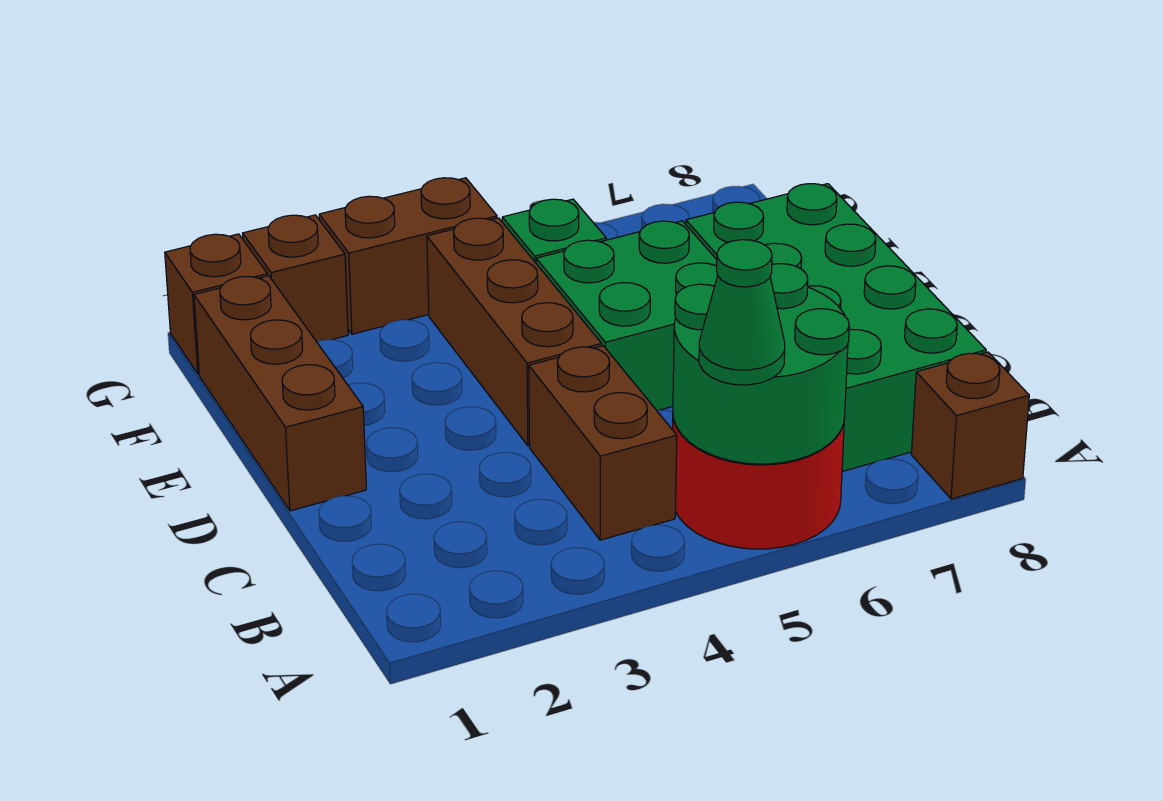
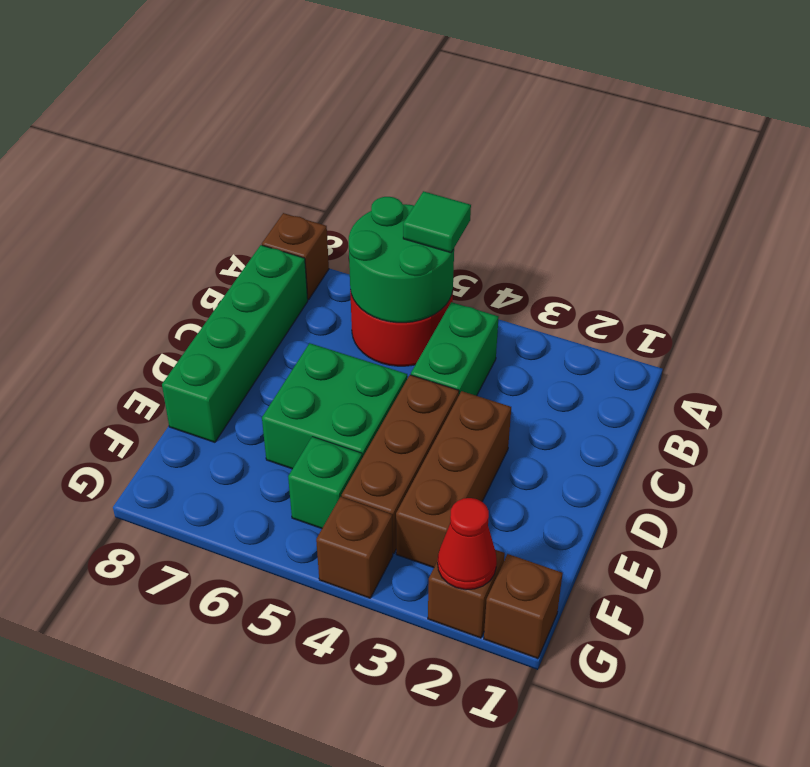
green 1x1 cone [699,240,785,385] -> green 1x1 tile [403,191,471,253]
brown 1x2 brick [529,346,677,540] -> green 1x2 brick [411,302,499,396]
green 2x4 brick [686,184,986,472] -> green 1x4 brick [162,245,308,442]
brown 1x3 brick [194,276,366,511] -> brown 1x3 brick moved to [396,391,511,568]
none -> red 1x1 cone [438,498,497,590]
brown 1x2 brick [319,178,497,334] -> brown 1x1 brick [316,497,393,598]

